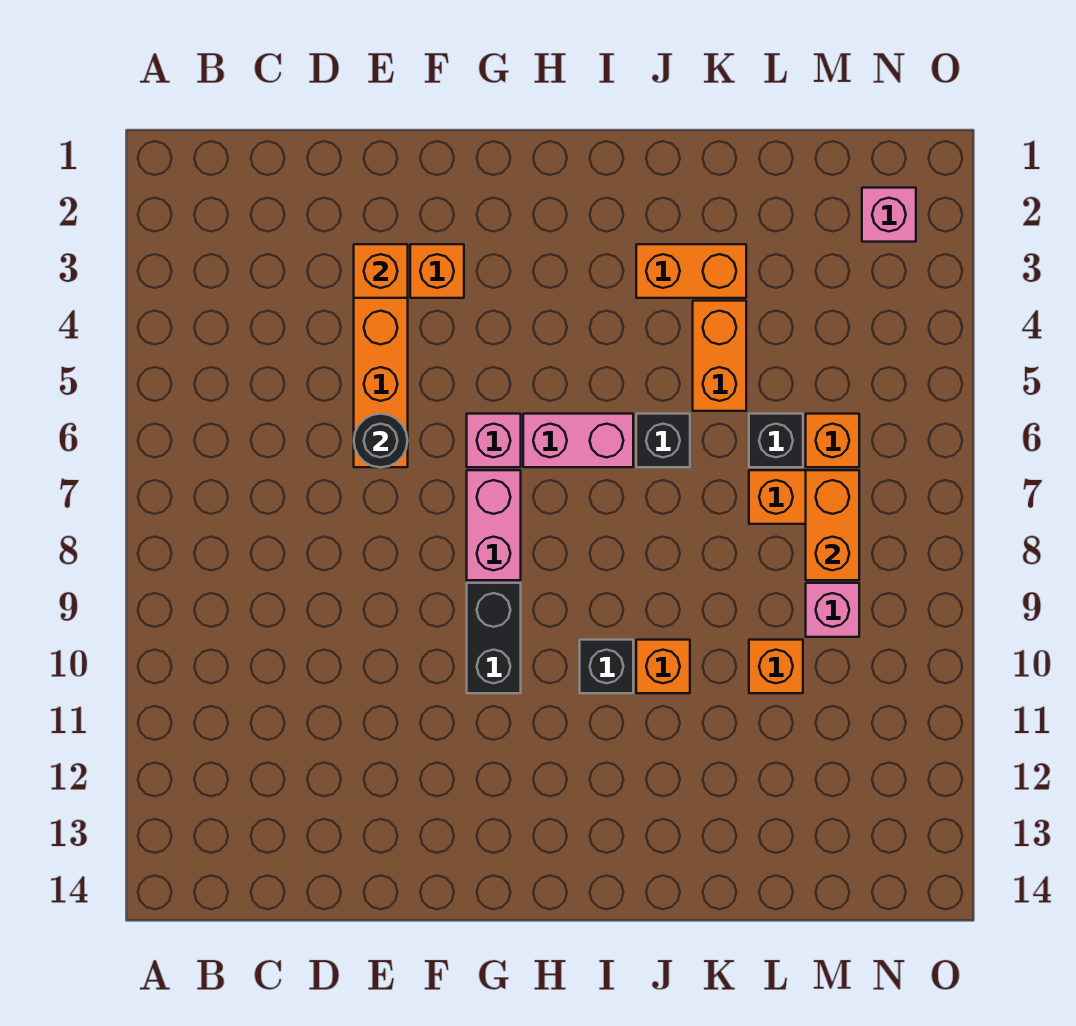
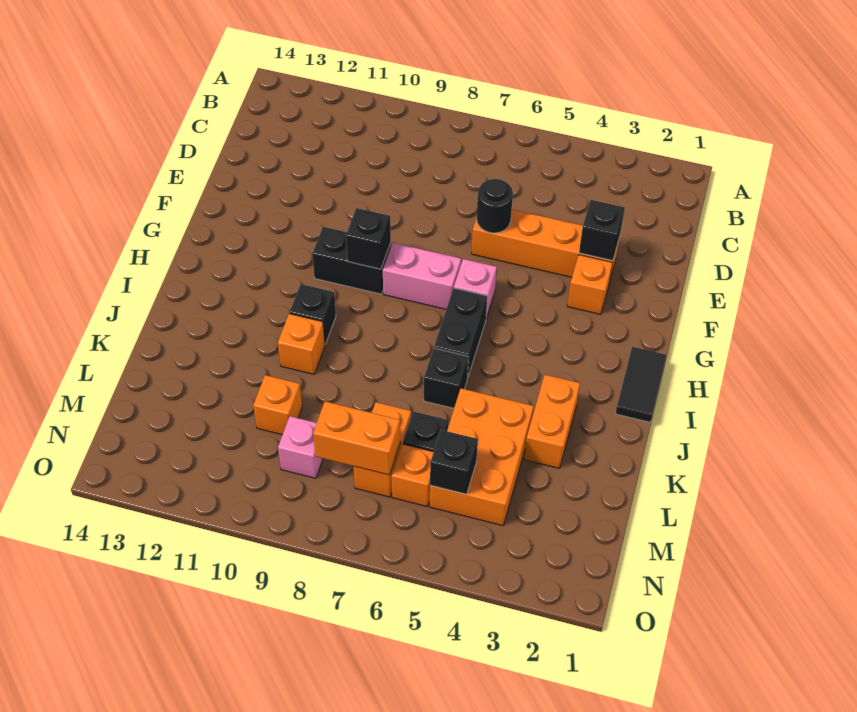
orange 1x1 brick [354,244,408,298] -> black 1x1 brick [579,200,625,261]
none -> black 1x1 brick [346,208,391,269]
none -> black 1x2 tile [615,347,667,422]
pink 1x2 brick [523,414,633,467] -> black 1x2 brick [434,288,488,378]
orange 1x2 brick [693,301,746,411] -> orange 2x3 brick [430,388,534,526]
none -> black 1x1 brick [430,430,478,494]
pink 1x1 brick [862,188,916,242] -> none

